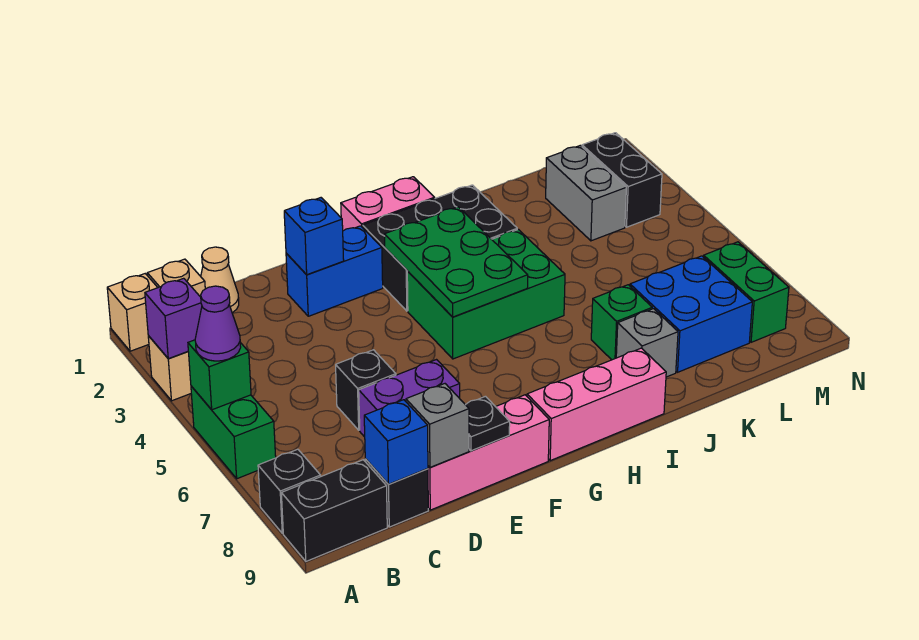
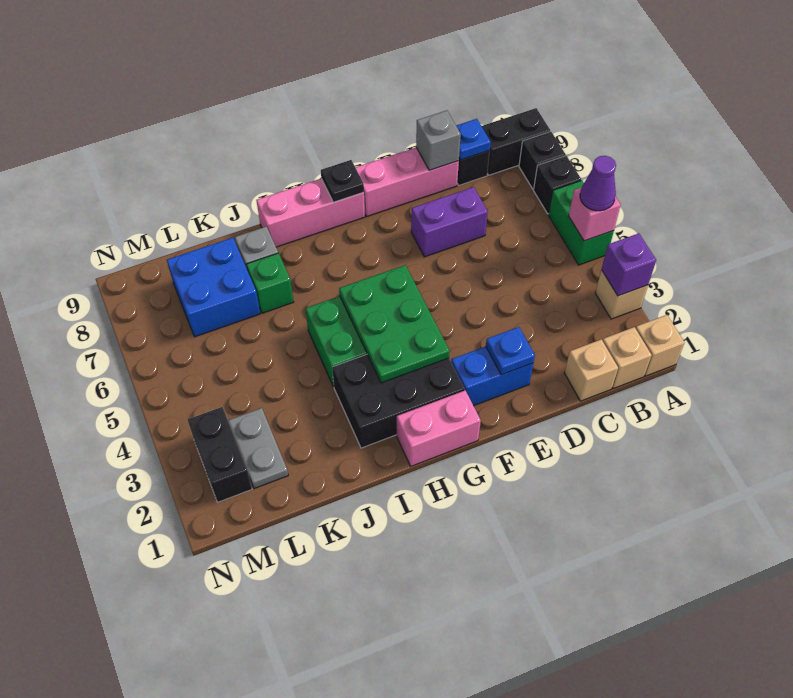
green 1x1 brick [188,340,251,410] -> pink 1x1 brick [569,187,621,241]
tan 1x1 cone [201,247,239,313] -> tan 1x1 brick [565,339,618,401]
blue 1x1 brick [364,400,428,484] -> blue 1x1 plate [456,119,491,160]
black 1x1 brick [336,350,396,430] -> black 1x1 brick moved to [534,156,581,214]
blue 1x1 brick [284,198,344,275] -> blue 1x1 plate [486,327,535,375]
black 1x1 plate [465,396,510,451] -> black 1x1 plate moved to [321,160,364,202]
grey 1x2 brick [546,146,626,241] -> grey 1x2 plate [228,408,288,489]
green 1x2 brick [704,242,789,342] -> none

